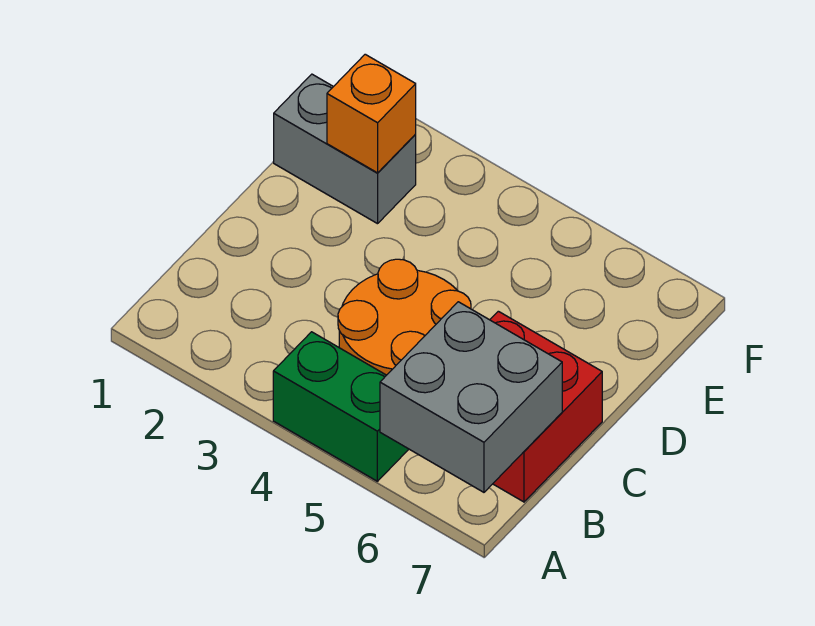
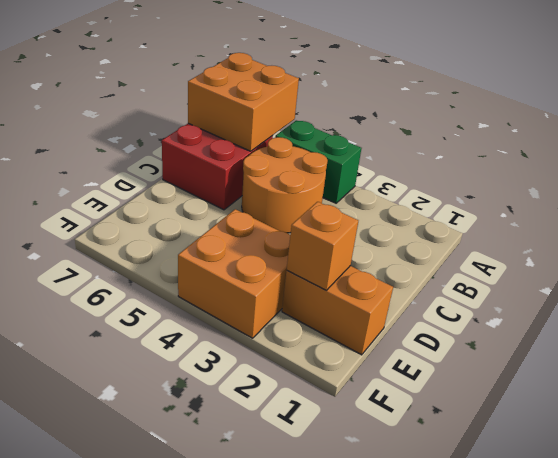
grey 2x2 brick [380,302,562,492] -> orange 2x2 brick [188,53,299,151]
grey 1x2 brick [274,74,416,224] -> orange 1x2 brick [282,266,393,355]
none -> orange 2x2 brick [178,209,290,338]

